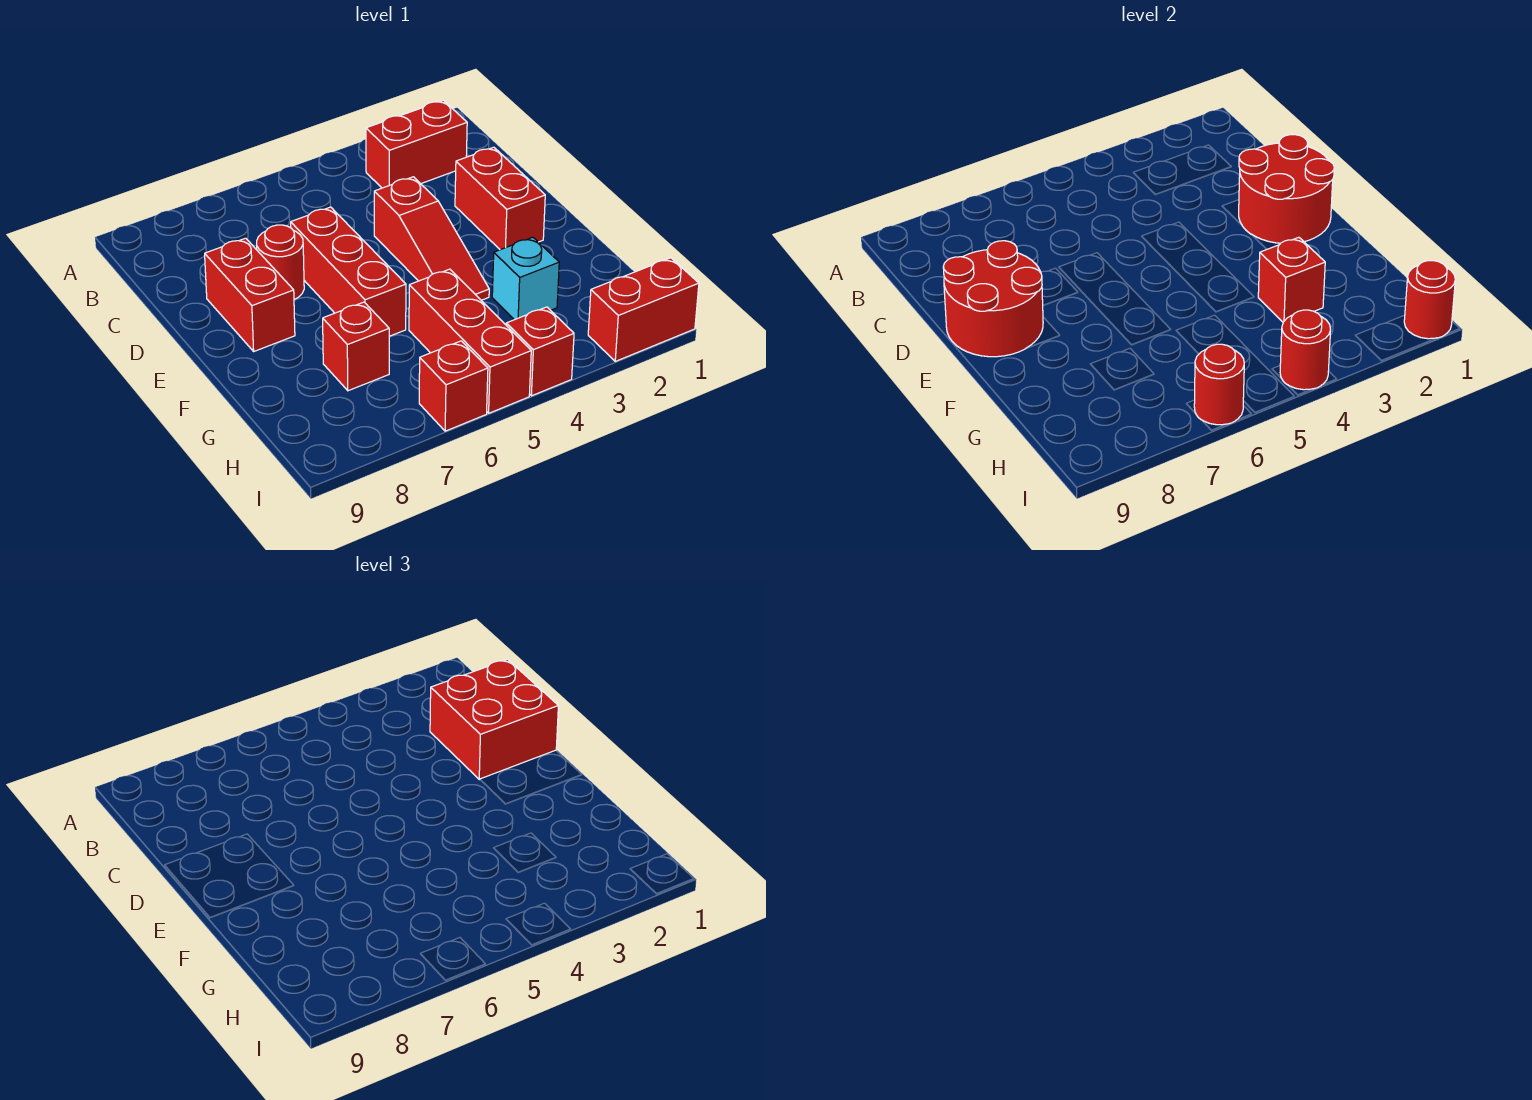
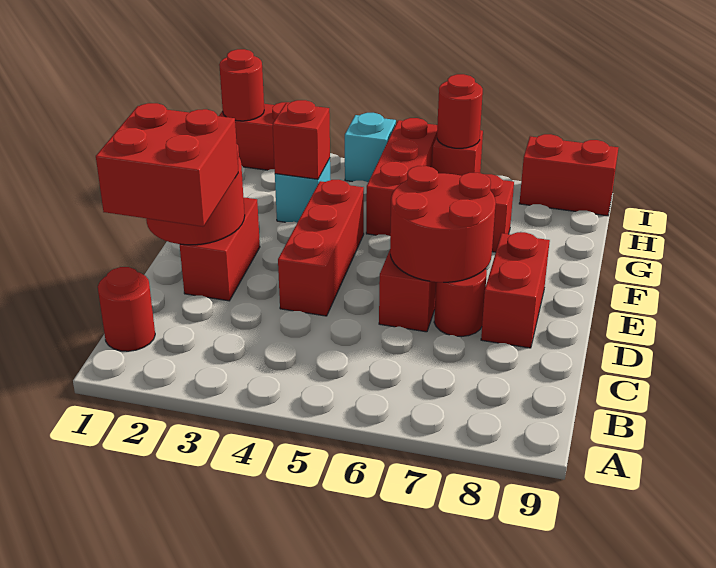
red 1x2 brick [366,100,467,188] -> red 1x2 brick moved to [519,134,618,216]
red 1x3 slope [374,177,489,300] -> red 1x3 brick [278,180,364,316]
red 2x2 round brick [943,241,1043,357] -> red 2x2 round brick moved to [390,166,496,282]
red 1x1 brick [506,307,574,396] -> cyan 1x1 brick [345,113,396,182]
red 1x1 round brick [1280,310,1331,390] -> red 1x1 round brick moved to [98,267,155,351]

